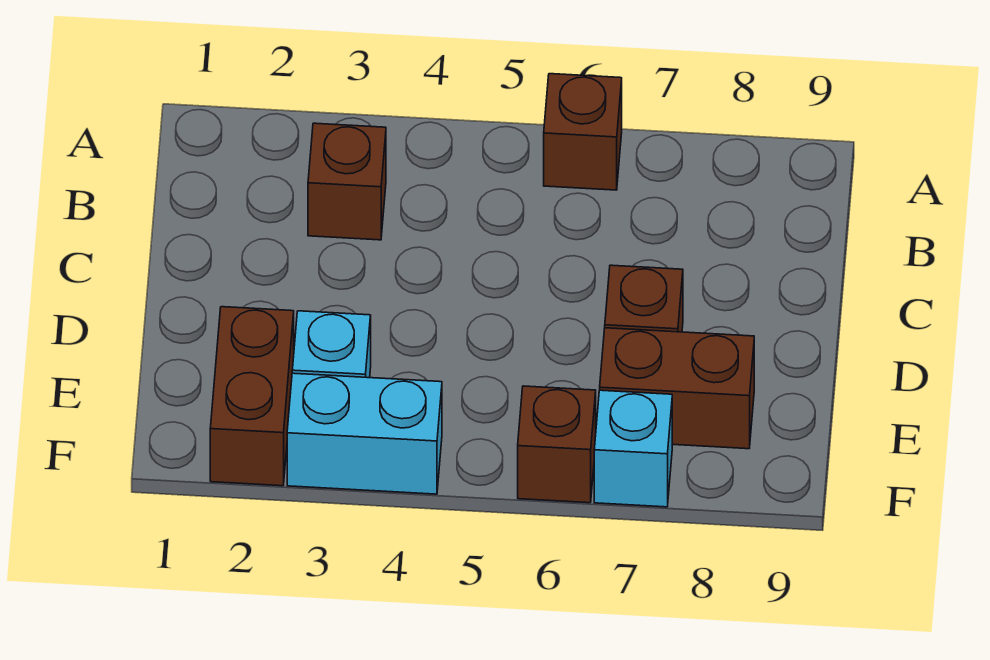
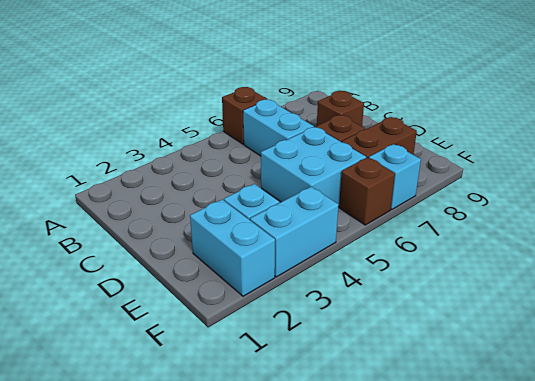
brown 1x1 brick [308,123,386,240] -> brown 1x1 brick moved to [317,91,364,126]
none -> cyan 1x2 brick [243,100,314,156]
none -> cyan 2x2 brick [261,127,366,207]
brown 1x2 brick [210,307,294,486] -> cyan 1x2 brick [190,200,275,296]

